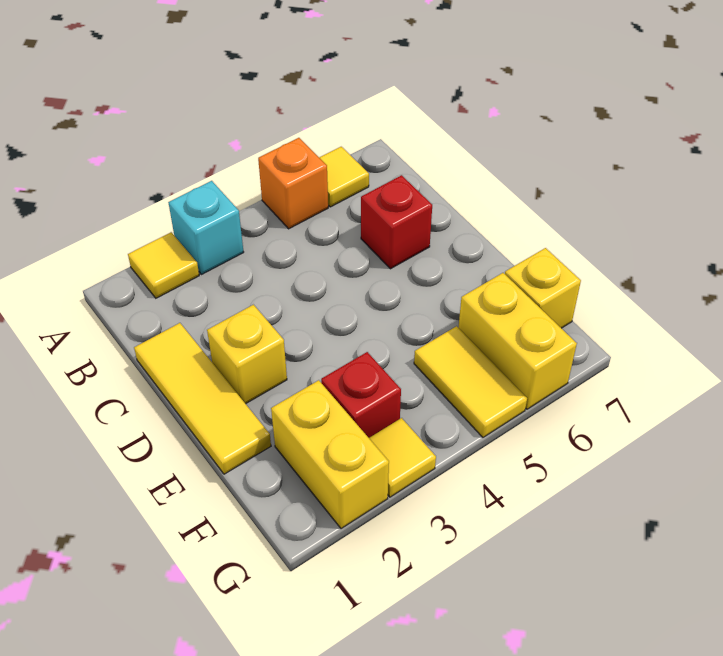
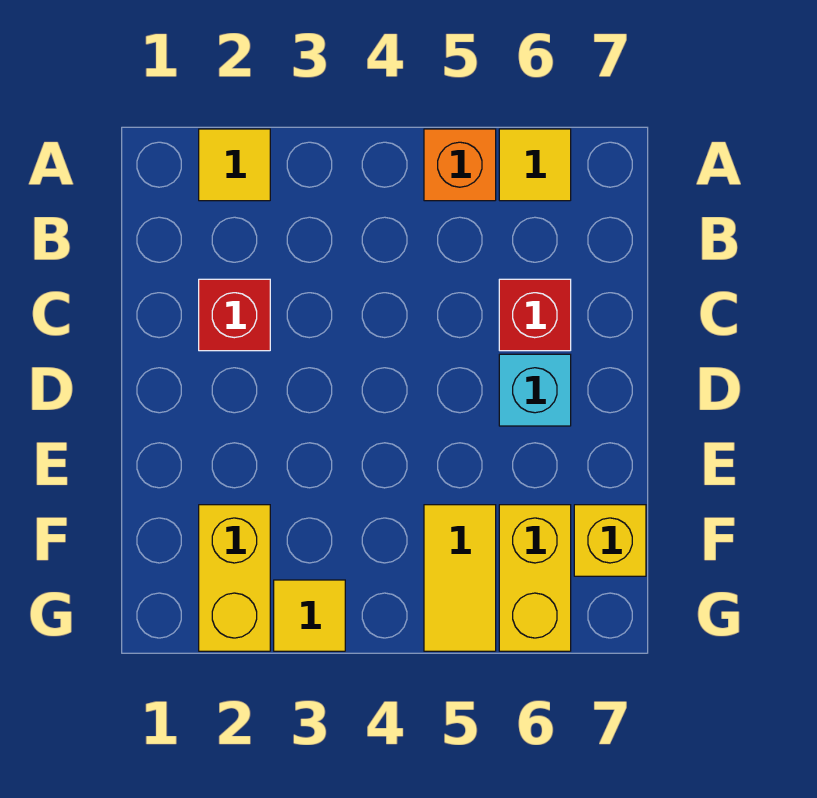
cyan 1x1 brick [168,181,244,275] -> cyan 1x1 brick moved to [499,354,571,426]
yellow 1x3 tile [134,323,271,474] -> none
yellow 1x1 brick [207,305,287,404] -> none
red 1x1 brick [321,352,401,438] -> red 1x1 brick moved to [199,279,270,351]

